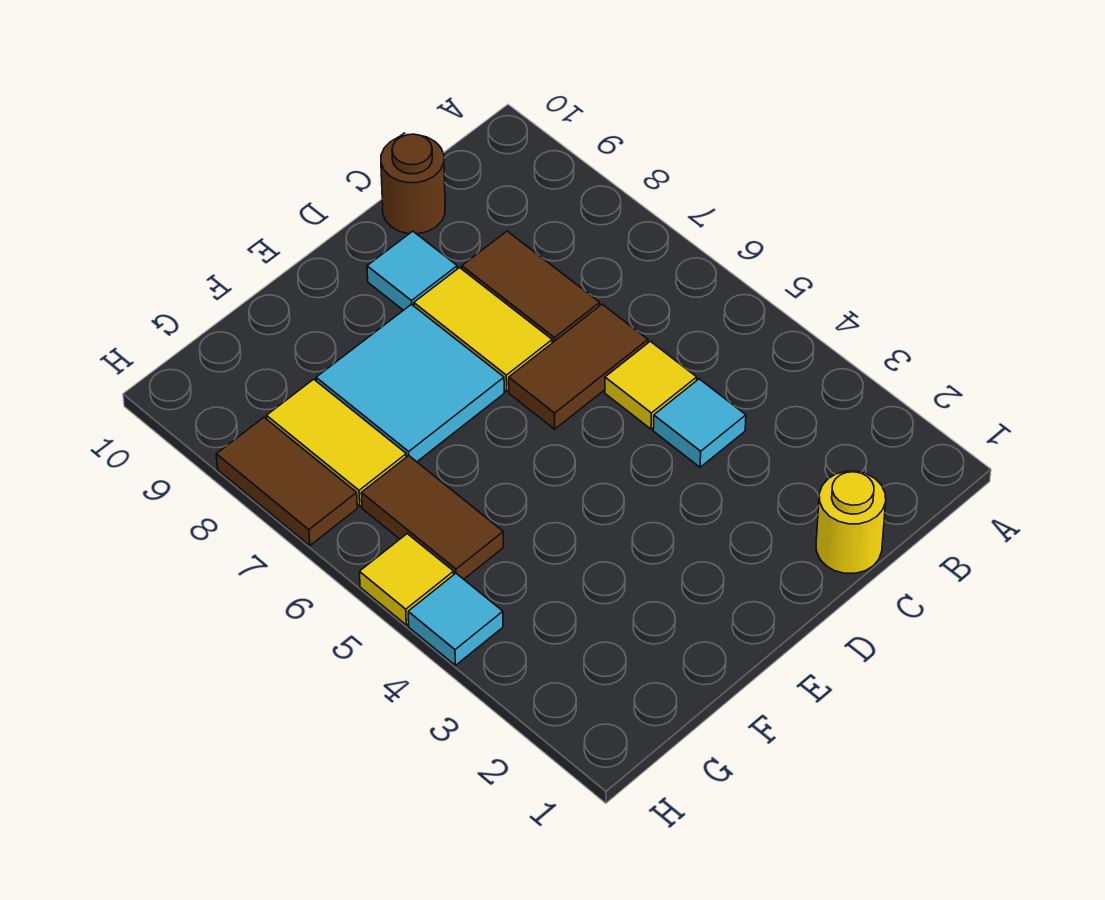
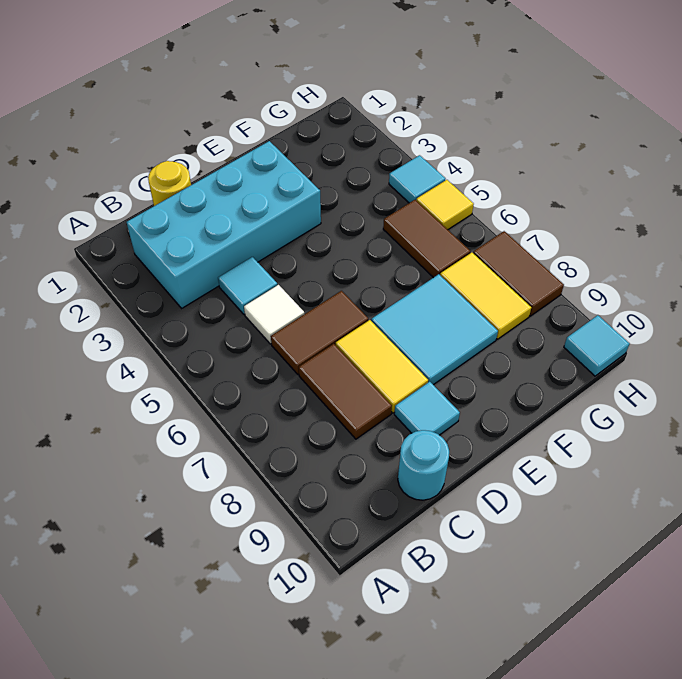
none -> cyan 2x4 brick [127,141,321,308]
yellow 1x1 tile [605,341,697,429] -> white 1x1 tile [244,285,304,344]
brown 1x1 round brick [381,134,445,234] -> cyan 1x1 round brick [398,430,449,500]
none -> cyan 1x1 tile [564,315,630,376]

